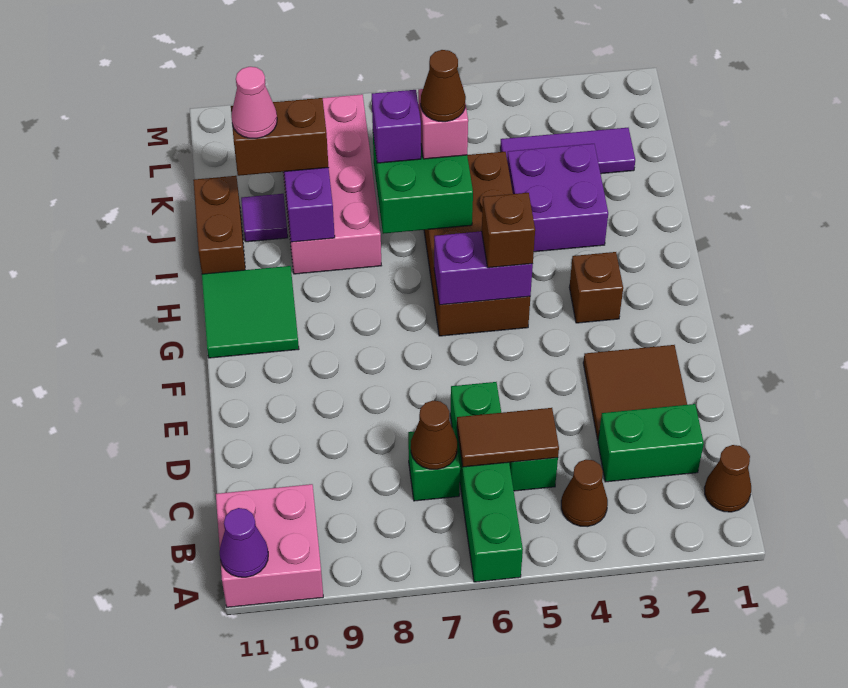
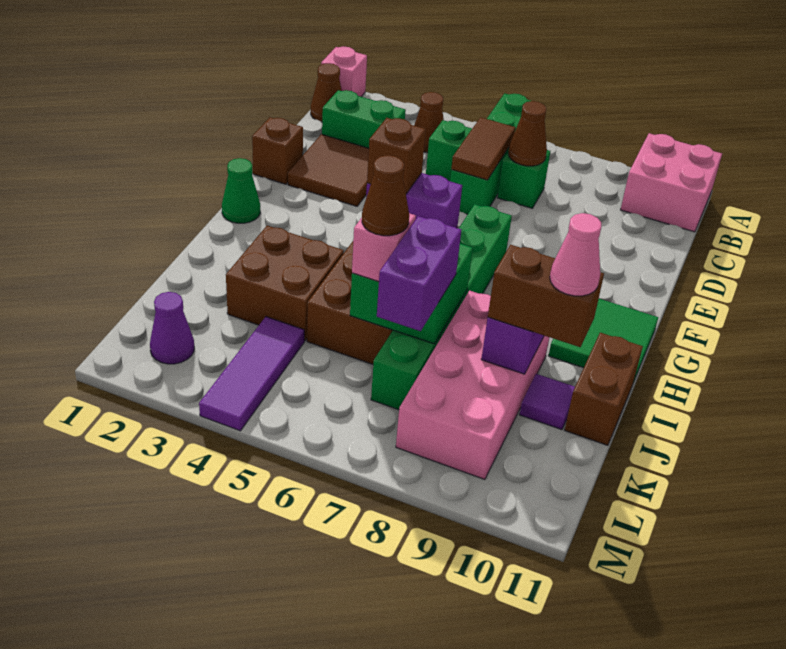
none -> pink 1x1 brick [321,46,367,97]
purple 1x1 cone [220,508,268,577] -> purple 1x1 cone moved to [150,292,194,364]
brown 1x2 tile [457,408,559,467] -> brown 1x2 tile turned to [452,117,515,180]
none -> green 1x6 brick [371,204,512,410]
none -> green 1x1 cone [222,158,260,223]
brown 1x1 brick [569,252,623,323] -> brown 1x1 brick moved to [252,117,303,184]
purple 2x2 brick [507,144,608,252] -> brown 2x2 brick [226,226,344,341]
purple 1x1 brick [372,90,421,163] -> purple 1x2 brick [377,216,461,331]
purple 1x3 tile [500,128,635,174] -> purple 1x3 tile turned to [199,317,304,431]

